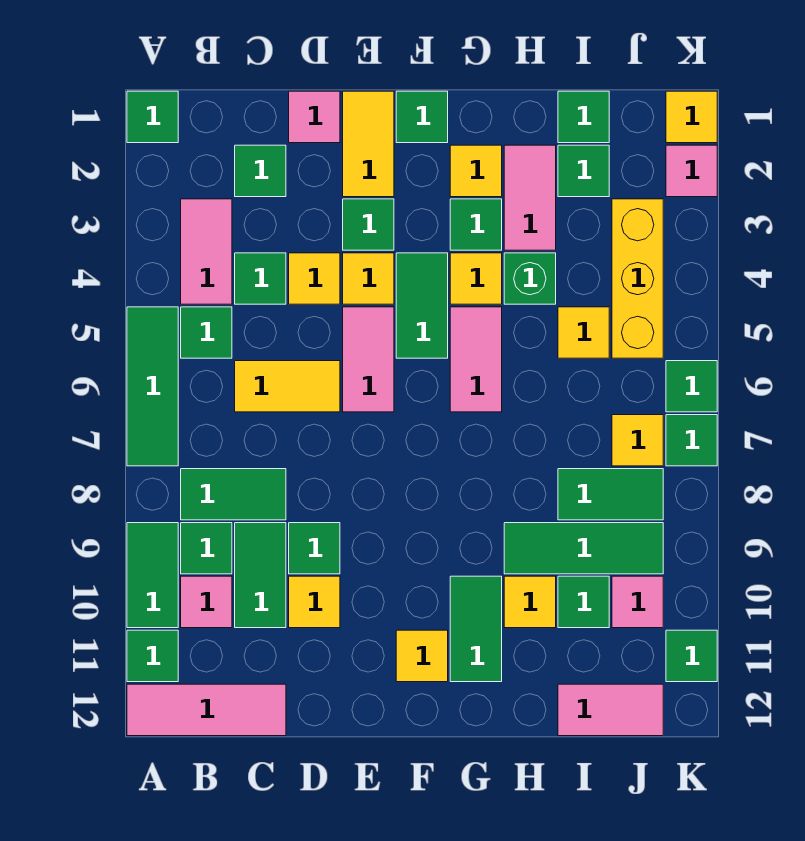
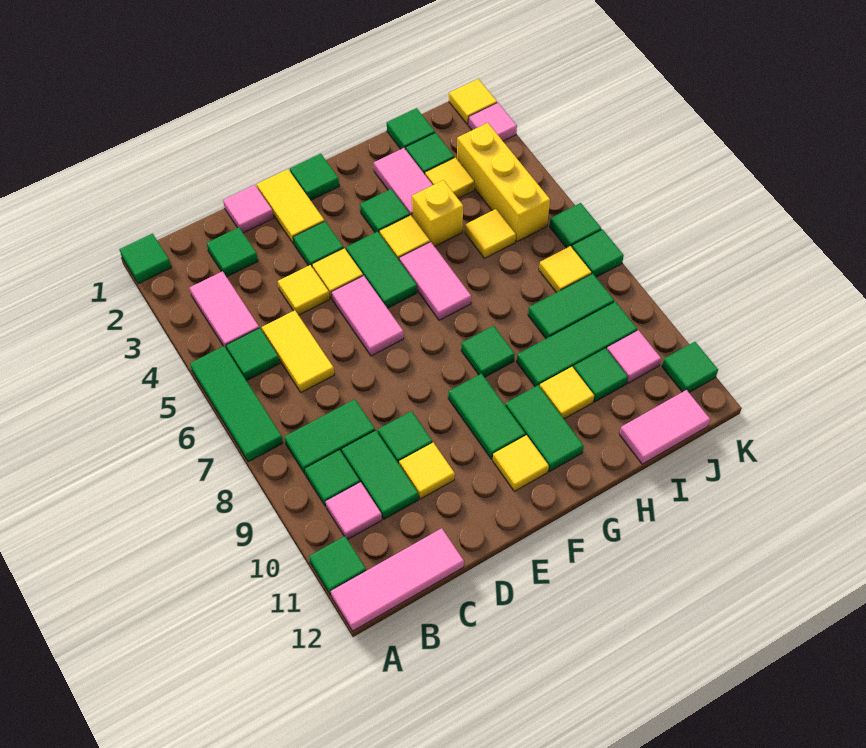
green 1x2 tile [127,523,178,628] -> green 1x2 tile moved to [448,374,525,459]
green 1x1 tile [235,253,286,304] -> green 1x1 tile moved to [461,326,515,377]
yellow 1x2 tile [235,361,340,412] -> yellow 1x2 tile turned to [262,310,334,392]
yellow 1x1 tile [450,145,502,197] -> yellow 1x1 tile moved to [425,158,474,198]
green 1x1 brick [504,253,556,304] -> yellow 1x1 brick [412,180,463,247]

